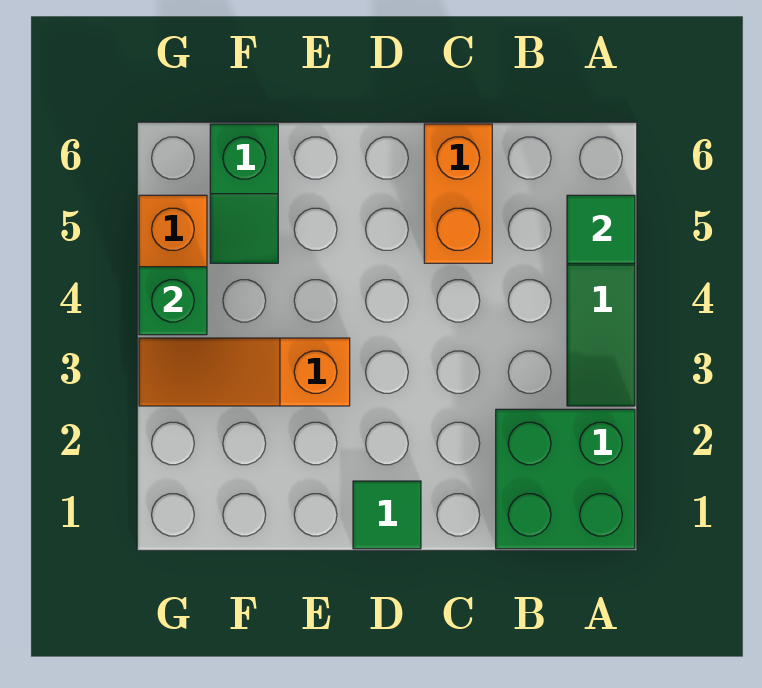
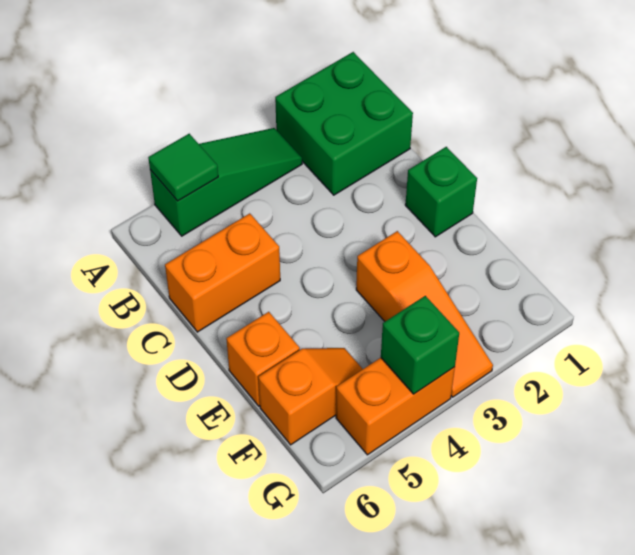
green 1x1 tile [353,481,421,549] -> green 1x1 brick [405,147,477,237]
none -> orange 1x1 brick [226,312,300,406]
green 1x2 slope [210,124,278,263] -> orange 1x2 slope [258,348,363,445]

